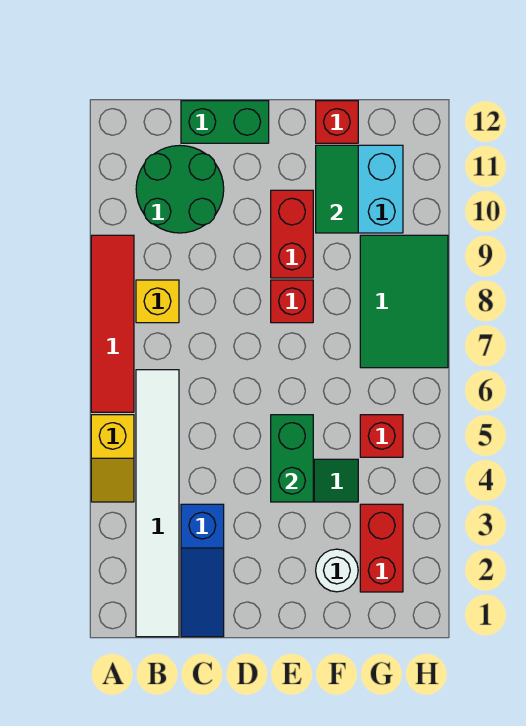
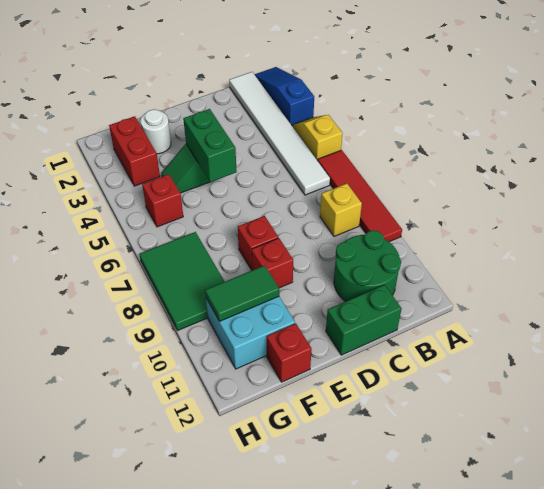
blue 1x3 slope [181,504,224,637] -> blue 1x3 slope moved to [254,67,314,125]
red 1x2 brick [271,190,313,278] -> red 1x1 brick [252,238,293,288]
green 1x2 tile [316,145,358,233] -> green 1x2 tile turned to [205,265,279,322]

